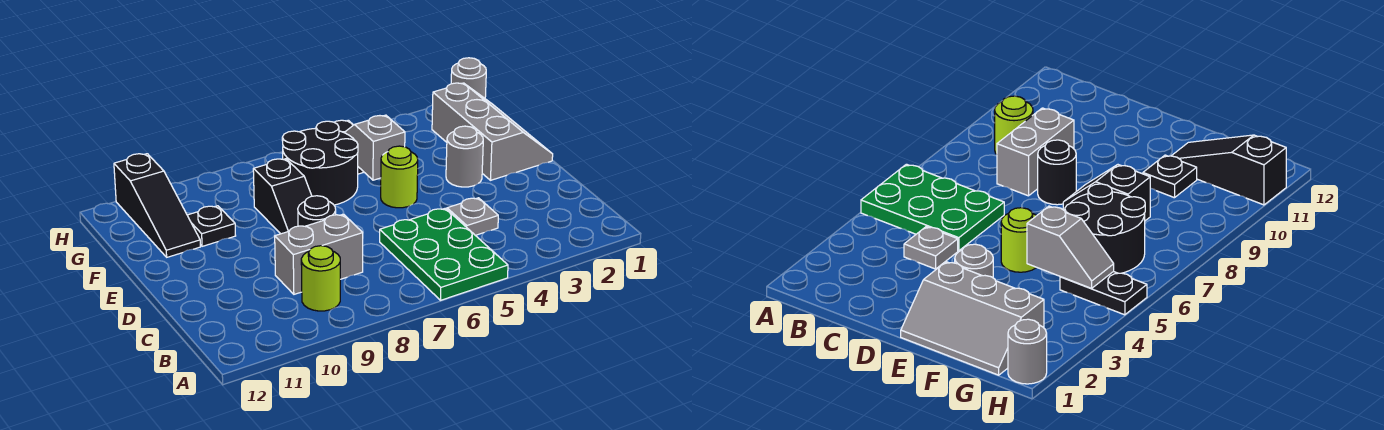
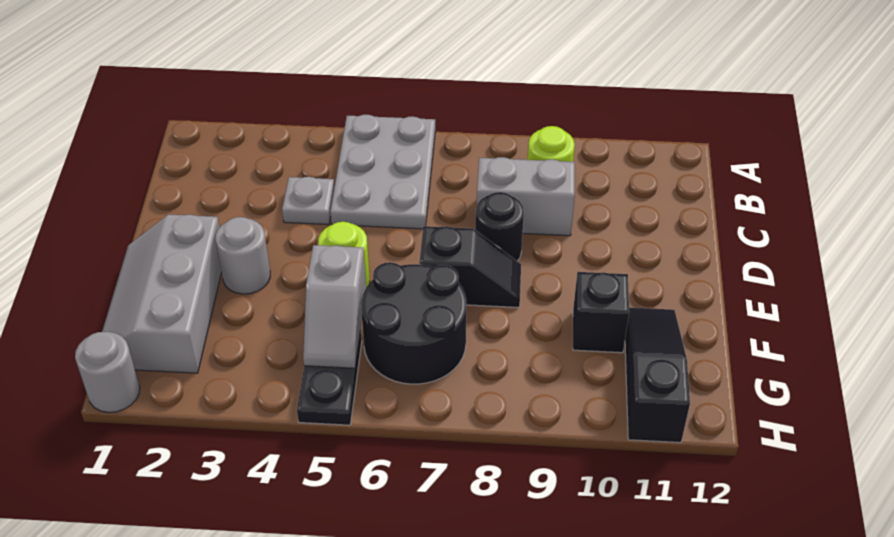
green 2x3 plate [380,208,508,300] -> grey 2x3 plate [330,115,435,229]
black 1x2 slope [253,159,312,234] -> black 1x2 slope turned to [419,226,521,308]
black 1x1 plate [187,206,236,246] -> black 1x1 brick [573,272,629,353]

